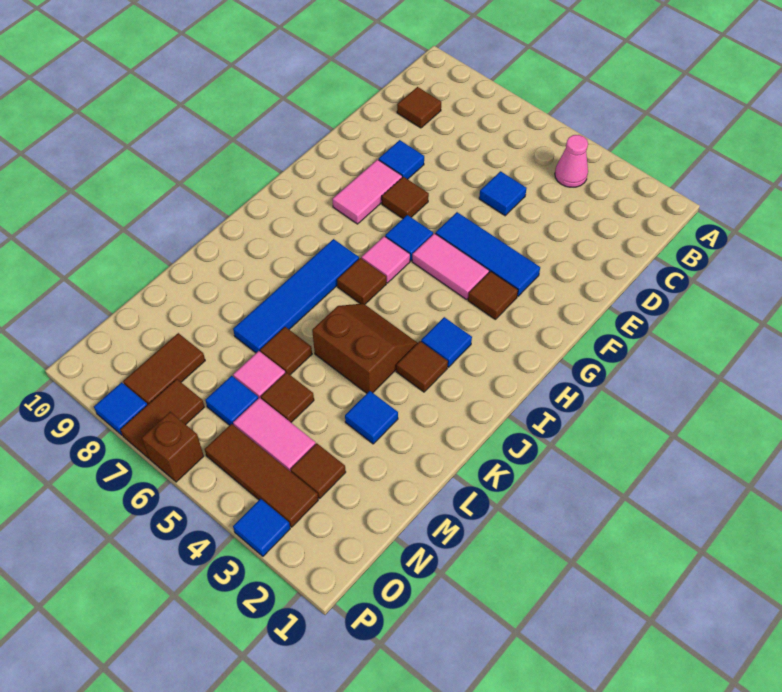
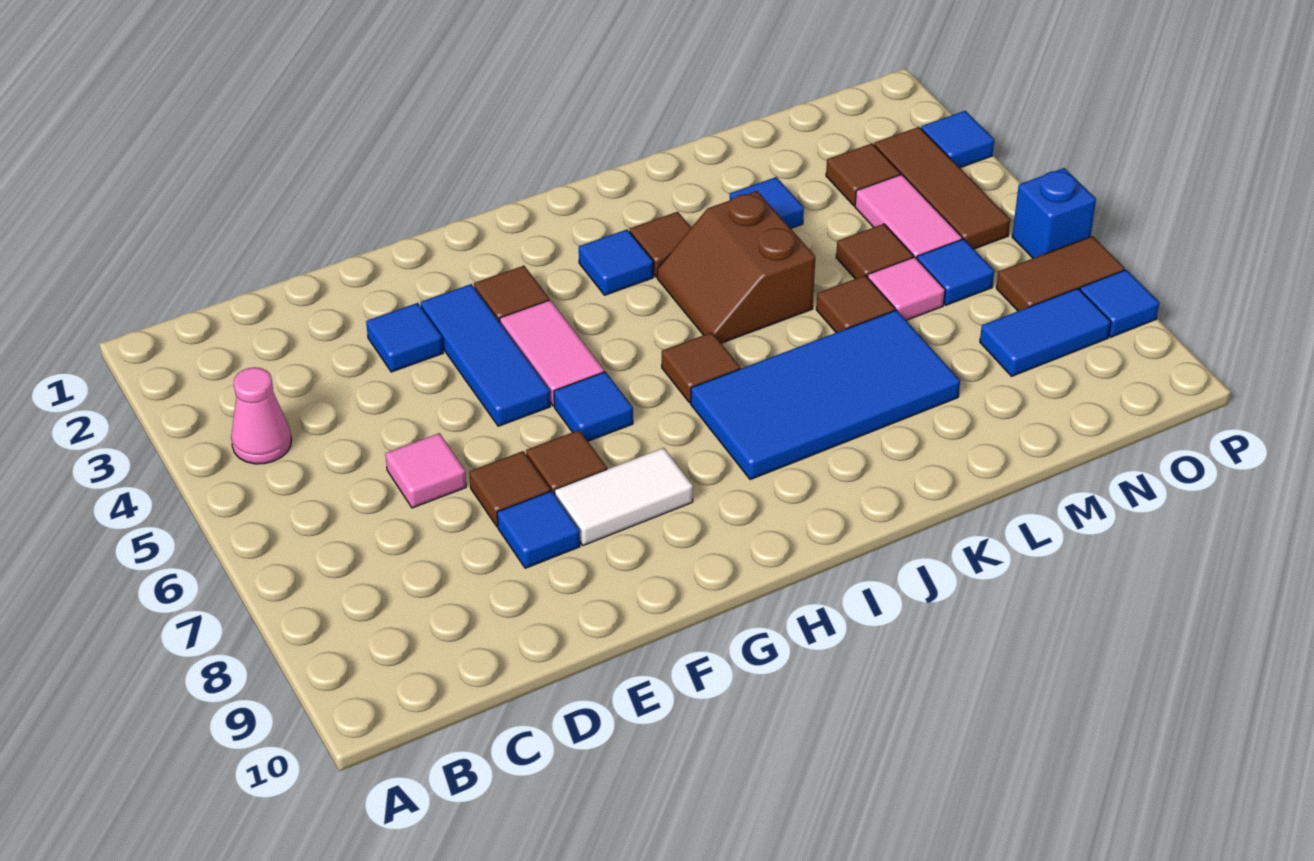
brown 1x1 tile [397,87,441,128] -> brown 1x1 tile moved to [469,451,550,527]
blue 1x1 tile [479,171,527,216] -> blue 1x1 tile moved to [366,303,443,372]
pink 1x2 tile [332,160,402,224] -> white 1x2 tile [555,448,693,546]
pink 1x1 tile [361,236,410,283] -> pink 1x1 tile moved to [385,433,466,508]
blue 1x4 tile [233,239,359,353] -> blue 2x4 tile [691,310,960,480]
brown 1x2 tile [123,333,205,405] -> blue 1x2 tile [980,288,1111,376]
brown 1x1 brick [142,412,204,482] -> blue 1x1 brick [1012,168,1096,258]

